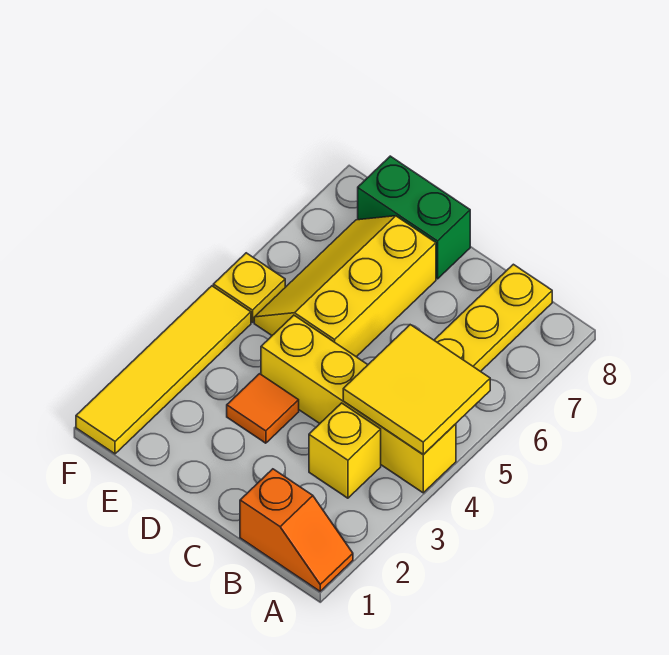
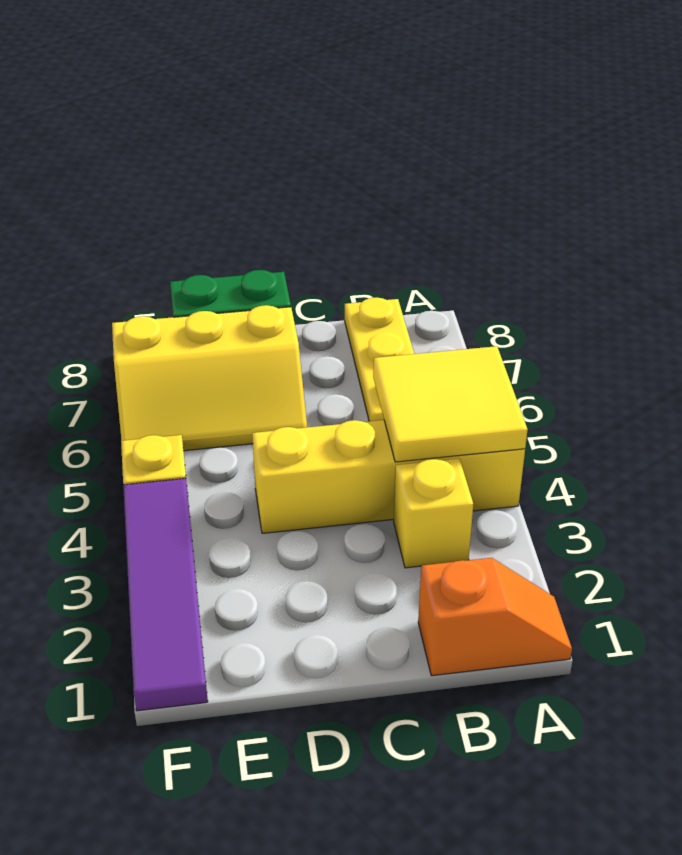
orange 1x1 tile [227,374,299,443] -> none
yellow 2x3 slope [254,216,436,357] -> yellow 2x3 slope turned to [112,305,307,451]
yellow 1x4 tile [76,286,251,454] -> purple 1x4 tile [123,478,208,711]

